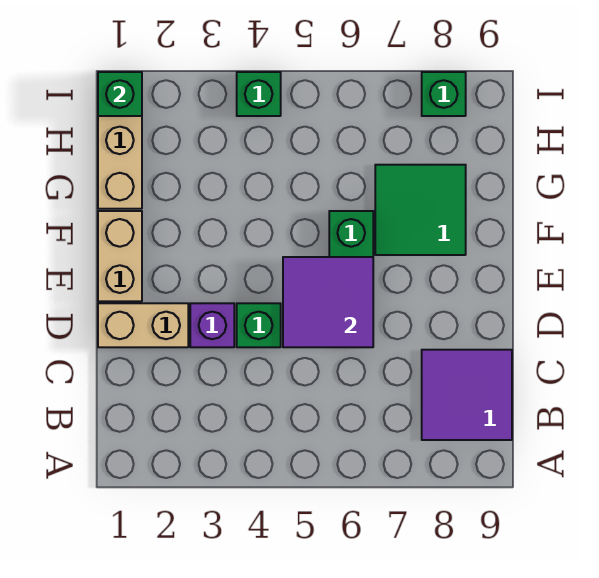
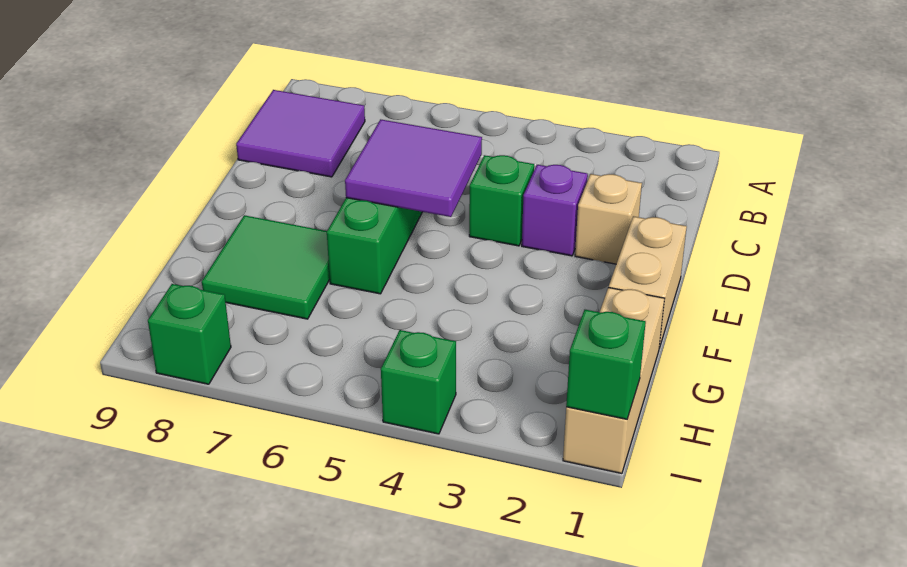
tan 1x2 brick [98,303,188,347] -> tan 1x1 brick [575,174,642,264]

